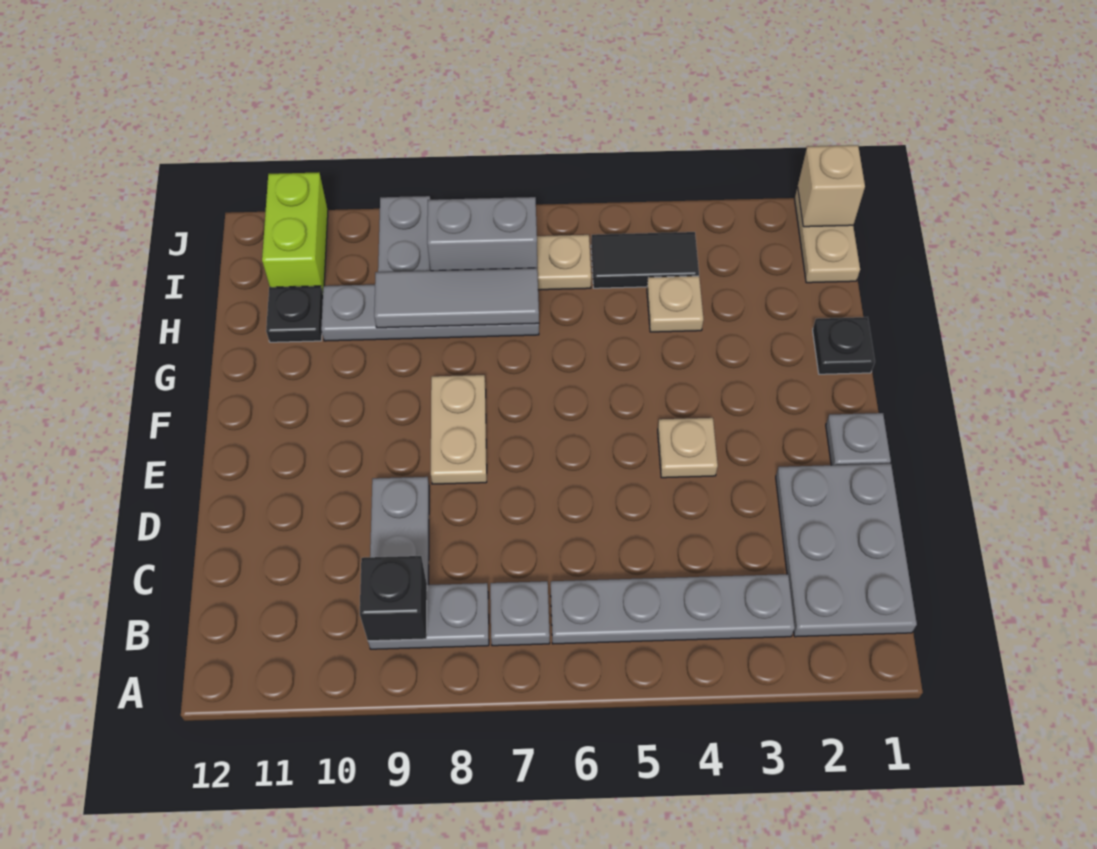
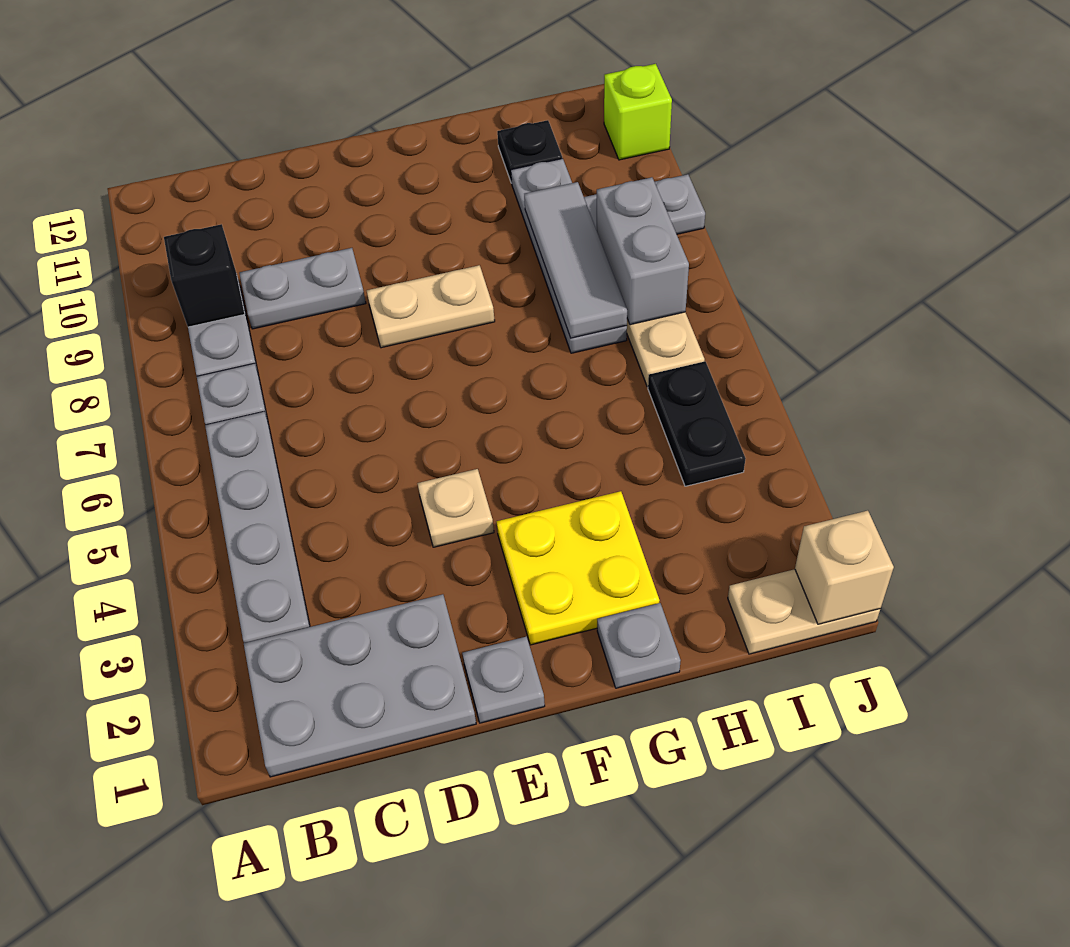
none -> yellow 2x2 plate [497,491,660,645]
black 1x1 plate [813,317,875,374] -> grey 1x1 plate [597,603,681,688]
tan 1x1 plate [647,276,703,332] -> none
black 1x2 tile [591,232,699,288] -> black 1x2 plate [648,361,746,486]
lime 1x2 brick [262,172,328,293] -> lime 1x1 brick [604,64,672,160]

